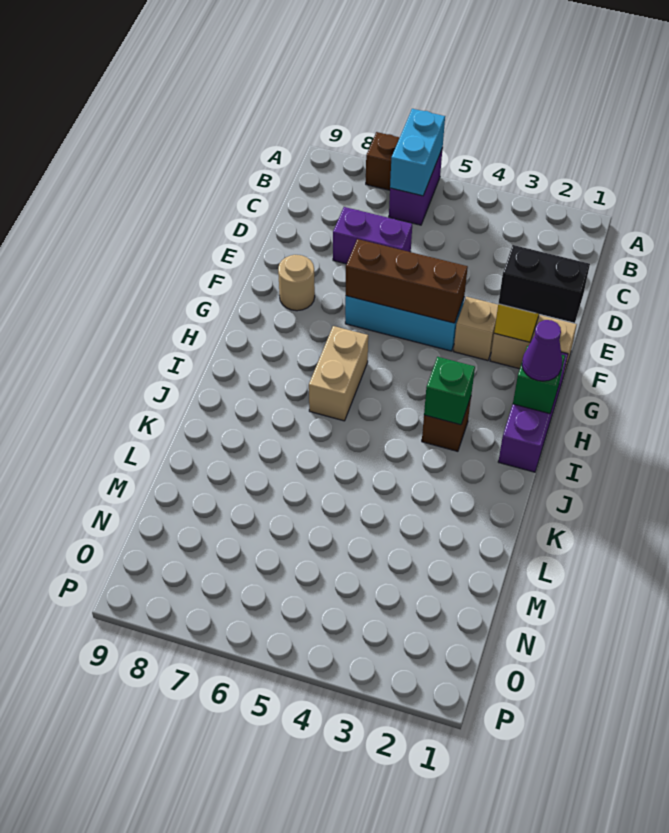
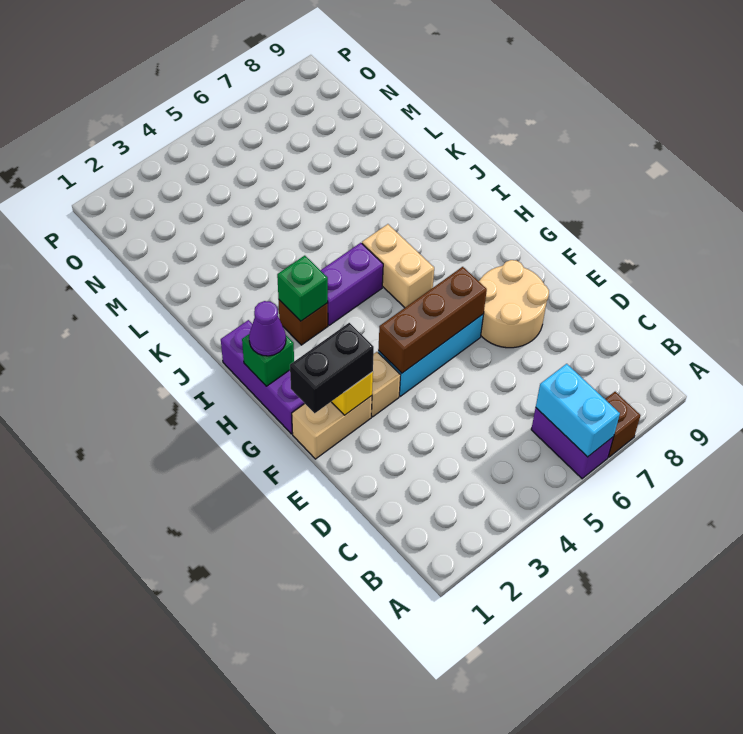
purple 1x2 brick [333,207,412,264] -> purple 1x2 brick moved to [320,243,383,325]
tan 1x1 round brick [278,255,315,311] -> tan 2x2 round brick [479,260,549,348]

